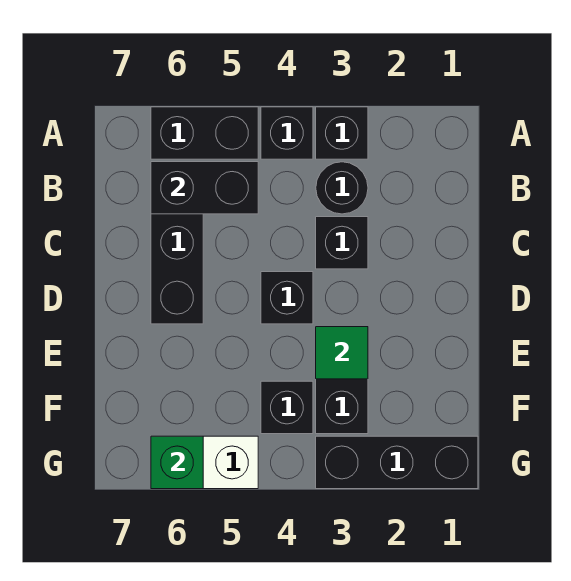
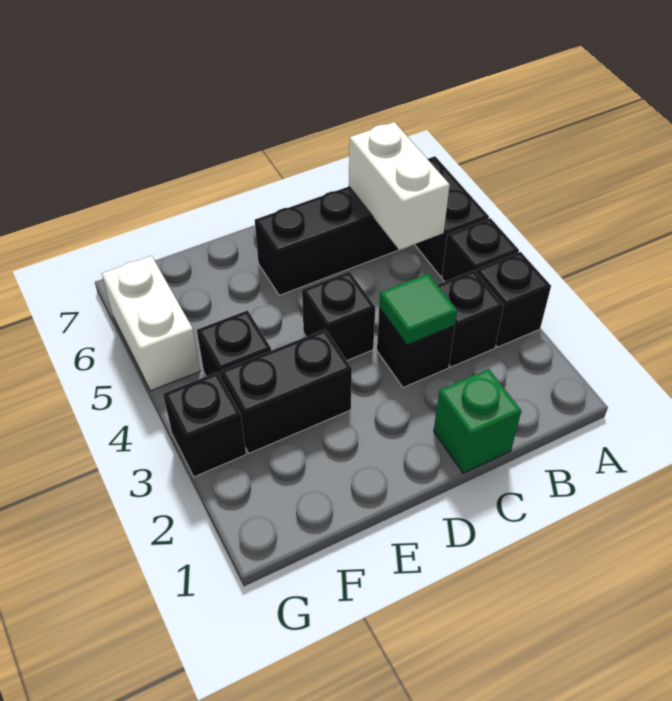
black 1x1 round brick [316,162,368,214] -> black 1x1 brick [438,270,504,367]
black 1x2 brick [151,162,258,214] -> white 1x2 brick [349,122,450,250]
green 1x1 tile [316,327,368,379] -> green 1x1 tile moved to [379,274,457,345]
black 1x3 brick [316,436,478,489] -> black 1x1 brick [163,372,246,477]
green 1x1 brick [151,436,203,489] -> green 1x1 brick moved to [434,369,521,473]

